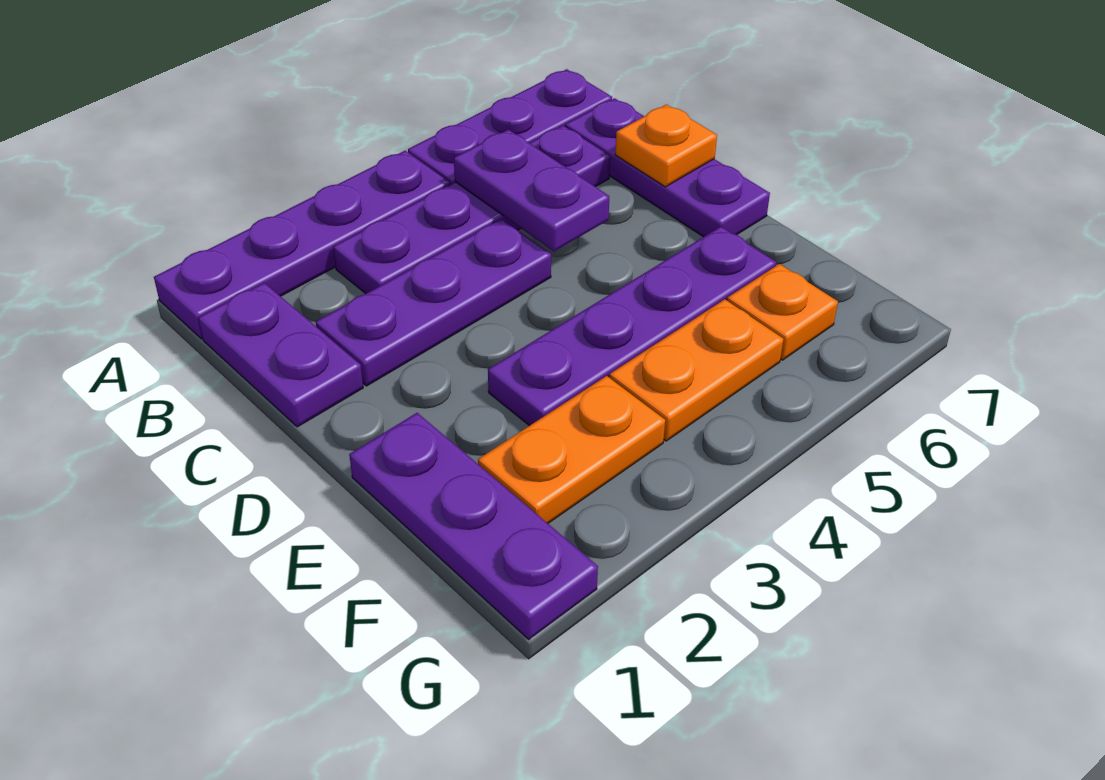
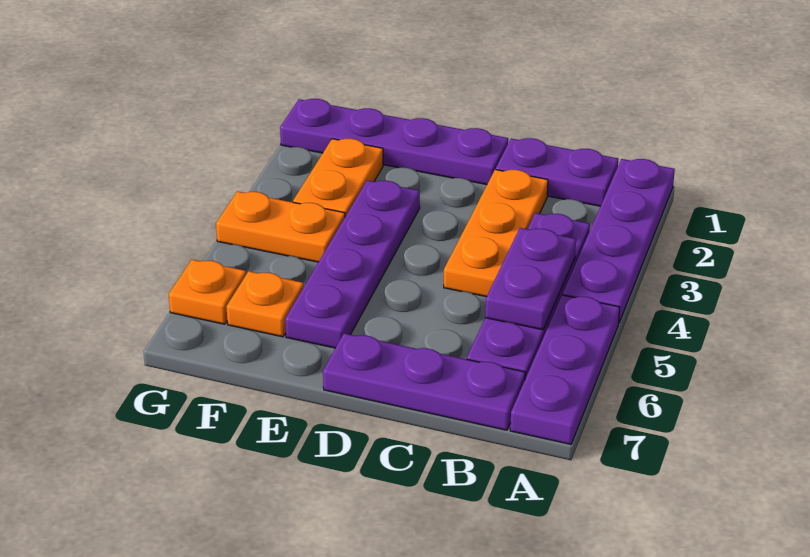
purple 1x2 plate [454,130,609,251] -> purple 1x2 plate turned to [485,228,576,330]
purple 1x3 plate [316,219,551,386] -> orange 1x3 plate [444,170,548,297]
orange 1x1 plate [615,105,717,187] -> orange 1x1 plate moved to [169,260,246,324]
purple 1x3 plate [349,413,598,639] -> purple 1x4 plate [280,99,508,184]
orange 1x2 plate [609,299,783,441] -> orange 1x2 plate turned to [216,191,345,262]

